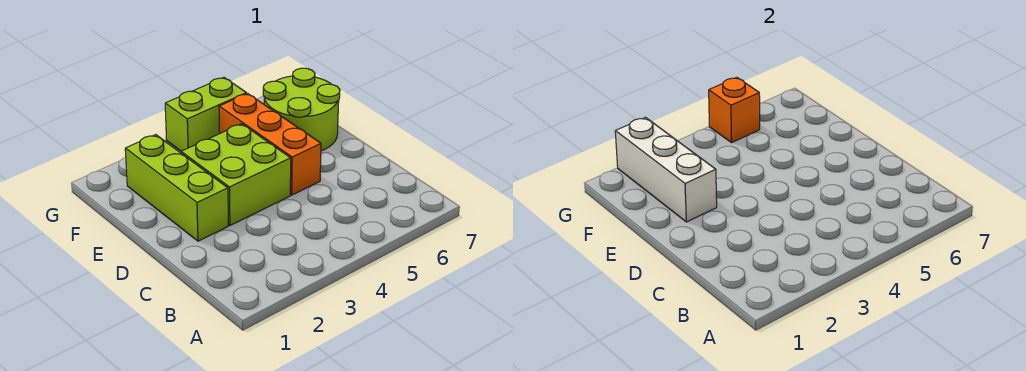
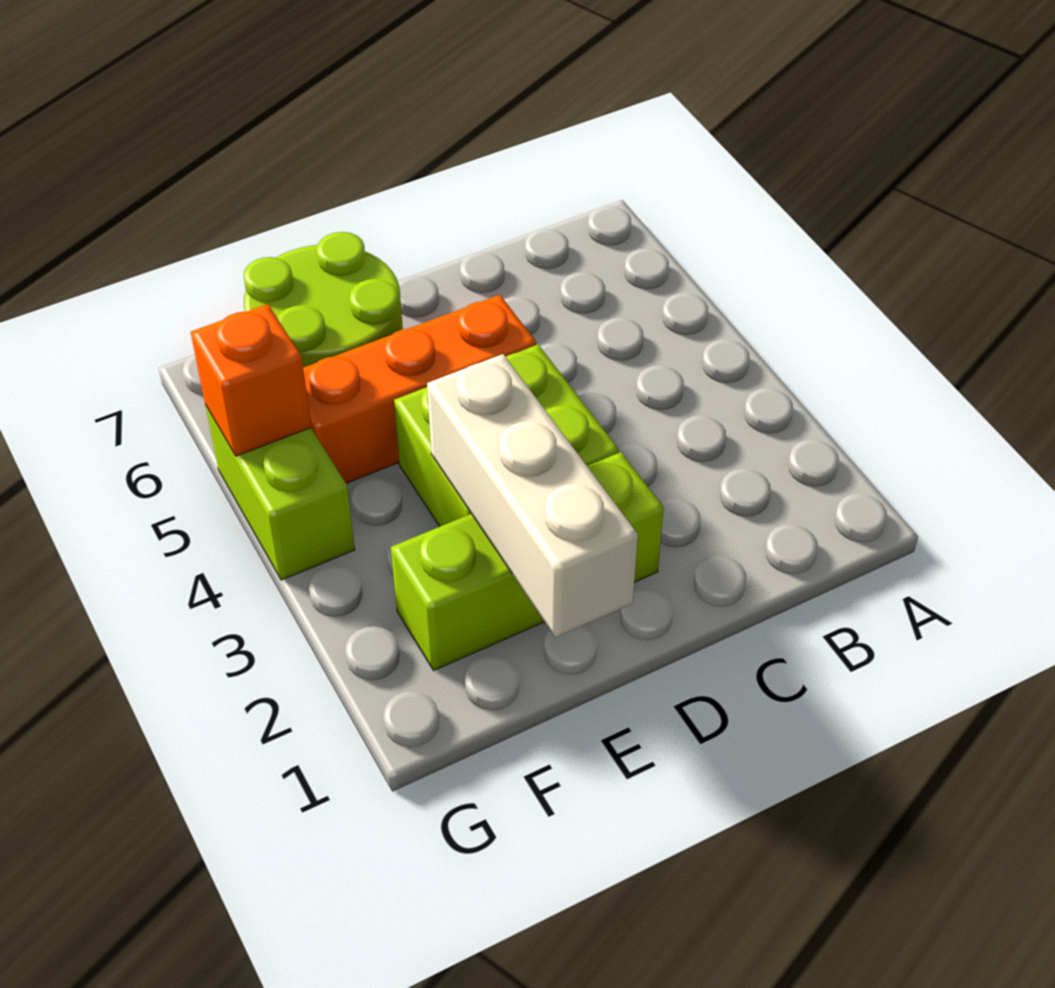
white 1x3 brick [615,117,717,222] -> white 1x3 brick turned to [427,354,638,637]

